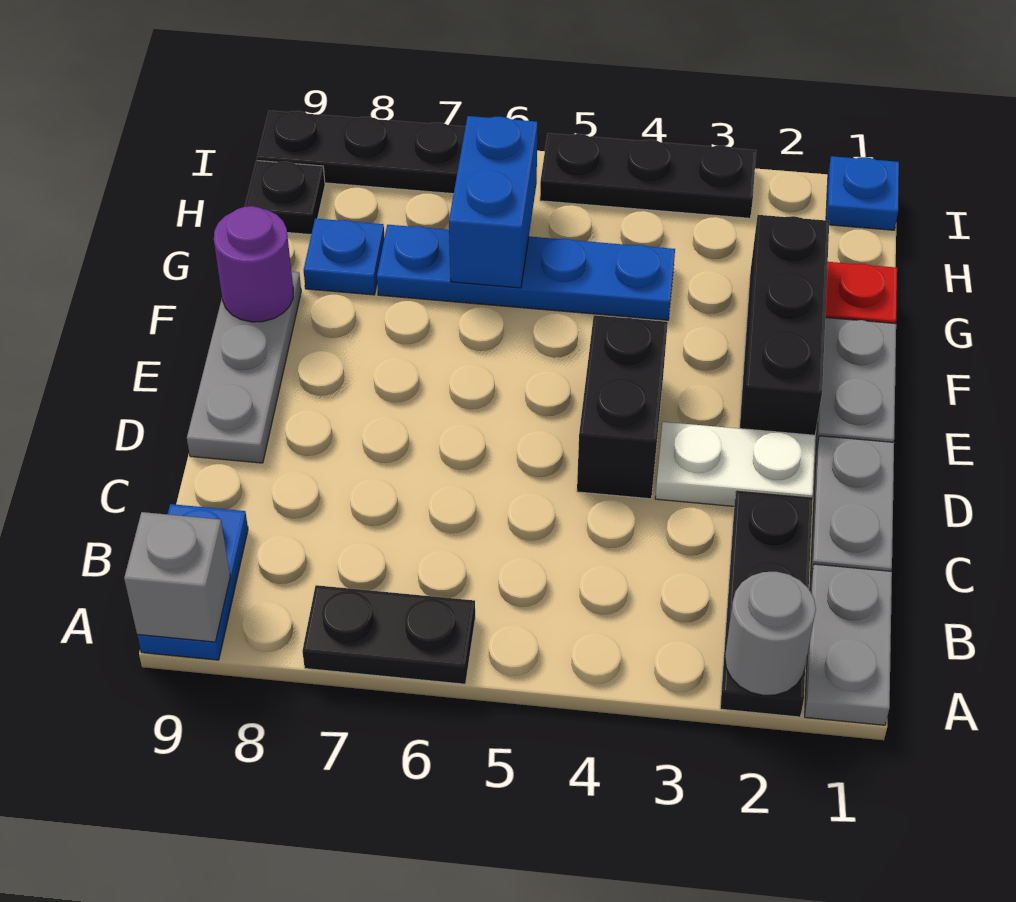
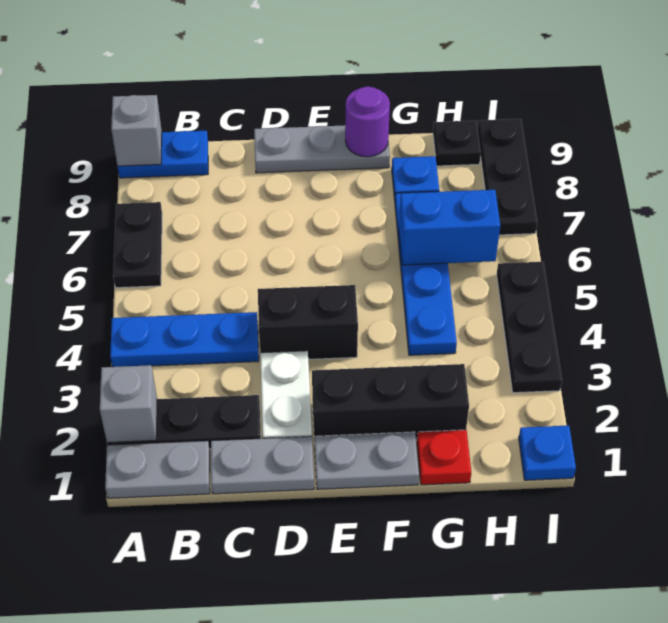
grey 1x1 round brick [725,572,816,695] -> grey 1x1 brick [100,365,157,443]
none -> blue 1x3 plate [110,312,259,367]

